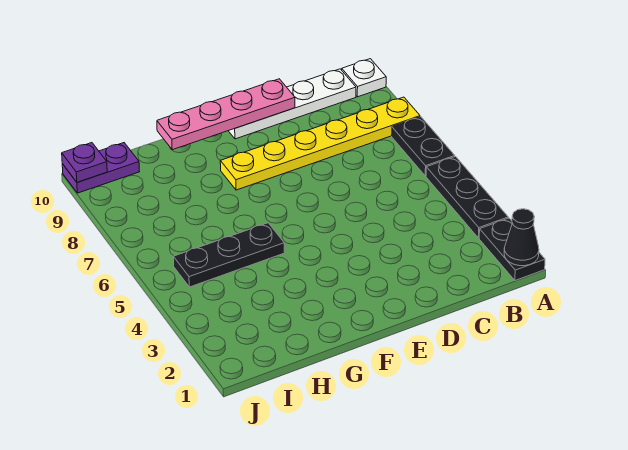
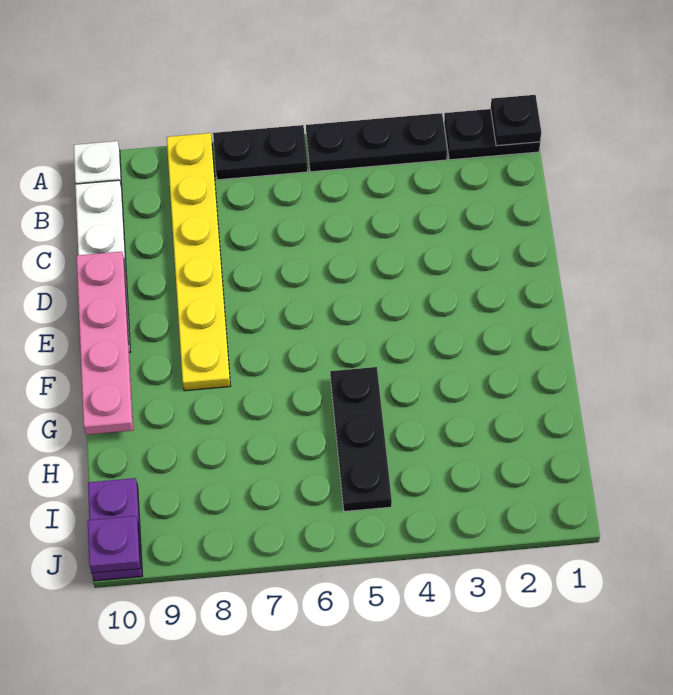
black 1x1 cone [504,209,539,266] -> black 1x1 plate [491,95,541,146]

